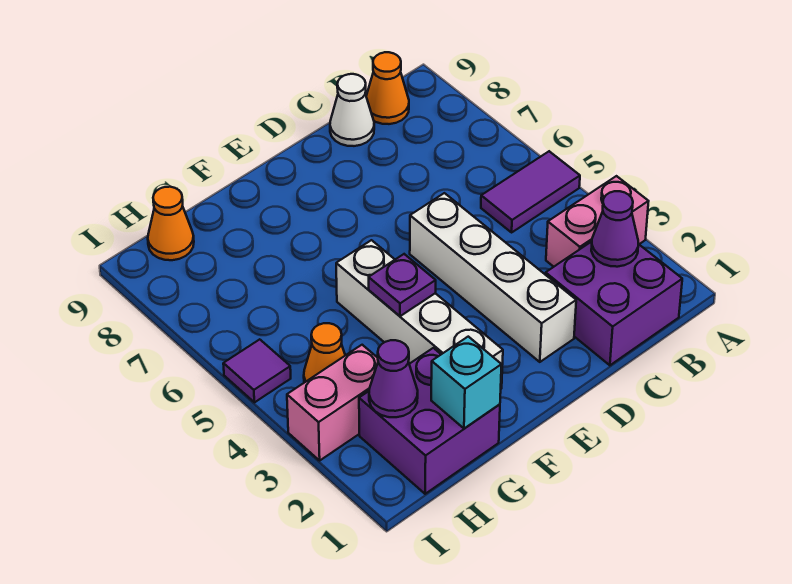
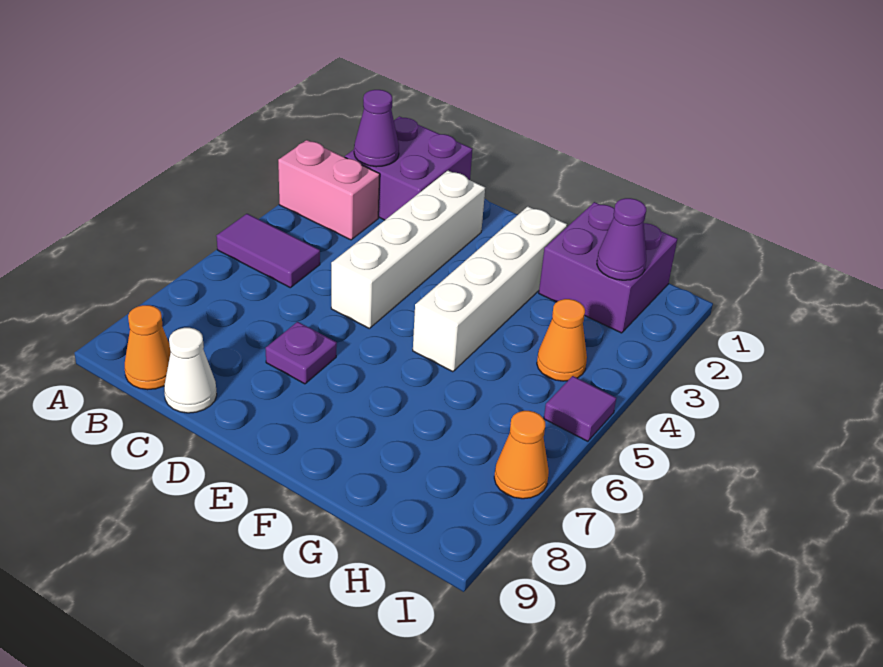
purple 1x1 plate [369,254,436,316] -> purple 1x1 plate moved to [266,322,337,384]
cyan 1x1 brick [431,337,502,428] -> none
pink 1x2 brick [287,345,378,460] -> none
orange 1x1 cone [148,187,194,260] -> orange 1x1 cone moved to [494,411,549,499]

